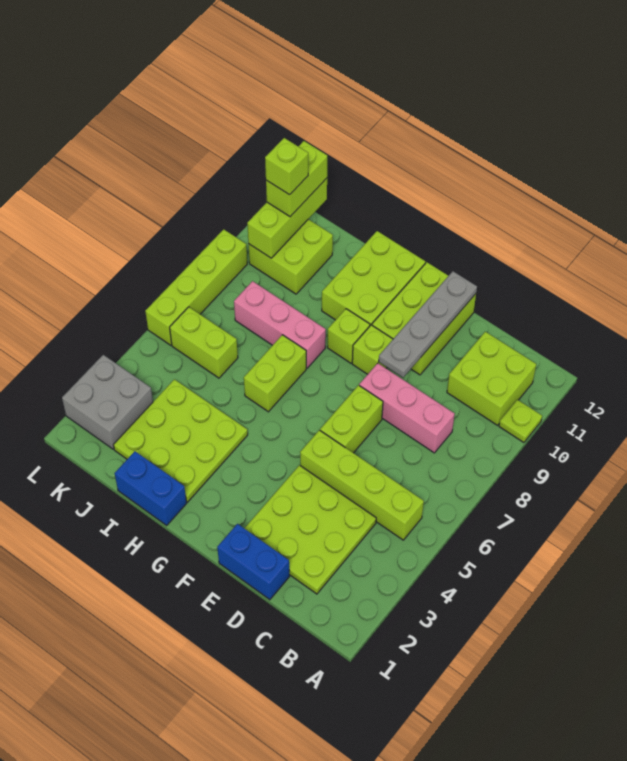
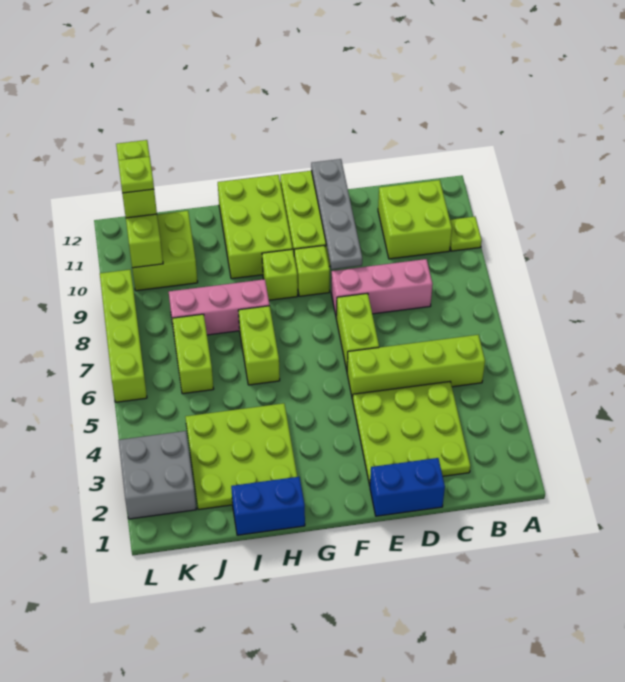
lime 1x2 brick [170,307,238,378] -> lime 1x2 brick turned to [172,314,214,394]
lime 1x1 brick [265,138,308,195] -> lime 1x1 plate [118,157,154,193]

